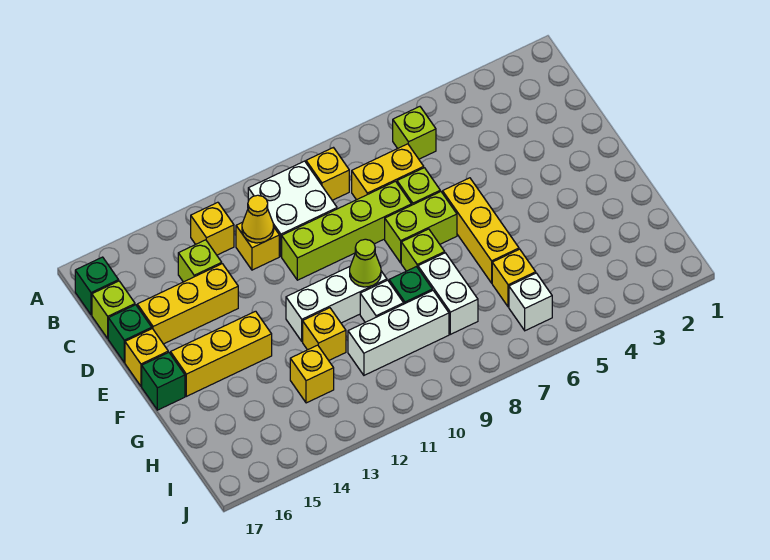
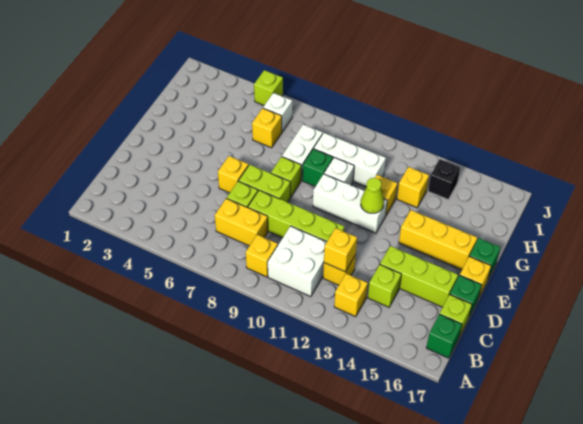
lime 1x1 brick [393,107,436,159] -> lime 1x1 brick moved to [254,70,283,105]
yellow 1x1 cone [242,195,274,243] -> yellow 1x1 brick [324,228,357,272]
yellow 1x3 brick [137,264,238,344] -> lime 1x3 brick [380,246,458,307]
yellow 1x3 brick [443,178,519,283] -> yellow 1x1 brick [218,156,249,193]
lime 1x1 cone [350,239,381,287] -> lime 1x1 cone moved to [361,178,384,213]
none -> black 1x1 brick [428,159,460,199]

